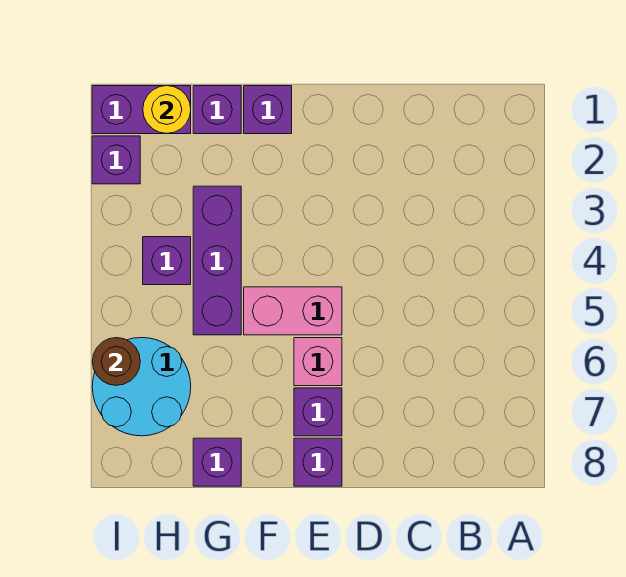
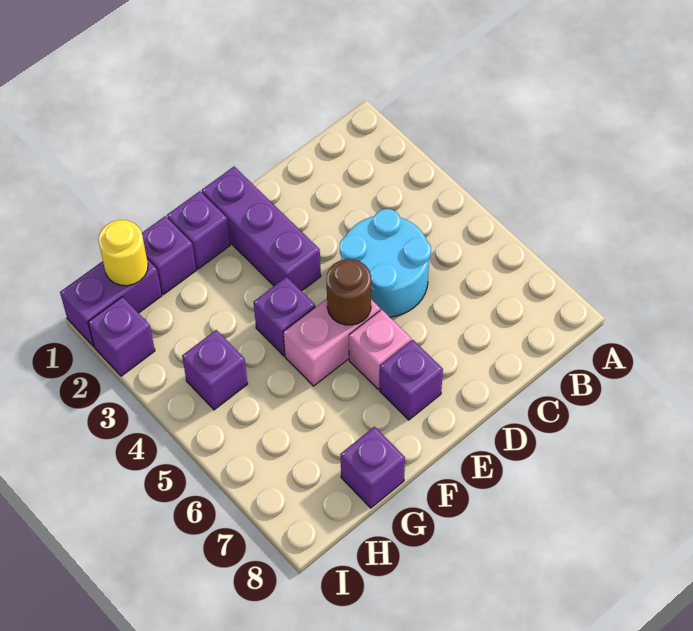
purple 1x1 brick [294,438,342,486] -> purple 1x1 brick moved to [254,277,315,356]
purple 1x3 brick [193,186,241,335] -> purple 1x3 brick moved to [202,167,321,291]
cyan 2x2 round brick [92,338,191,436] -> cyan 2x2 round brick moved to [340,209,431,317]
brown 1x1 round brick [92,338,140,385] -> brown 1x1 round brick moved to [326,259,371,325]

